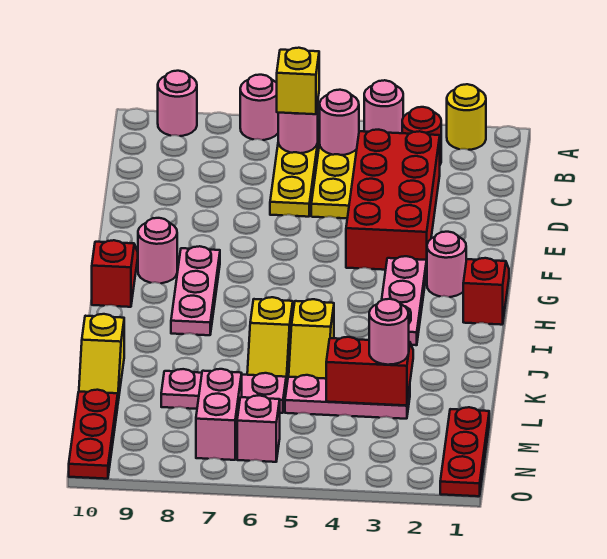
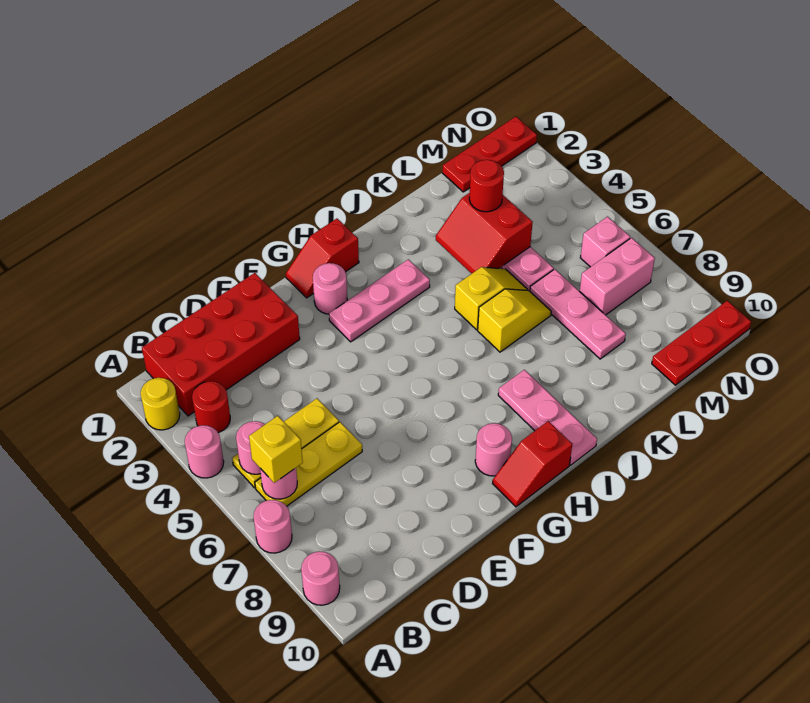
red 2x4 brick [346,130,440,270] -> red 2x4 brick moved to [142,273,300,416]
pink 1x3 plate [171,246,220,335] -> pink 1x3 plate turned to [498,370,597,465]
yellow 1x2 slope [79,314,124,401] -> none
pink 1x1 round brick [369,299,409,365] -> red 1x1 round brick [469,160,504,212]

